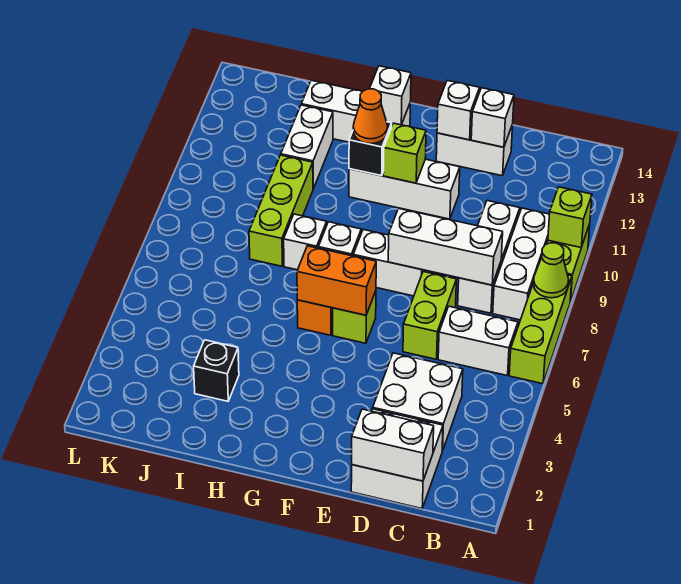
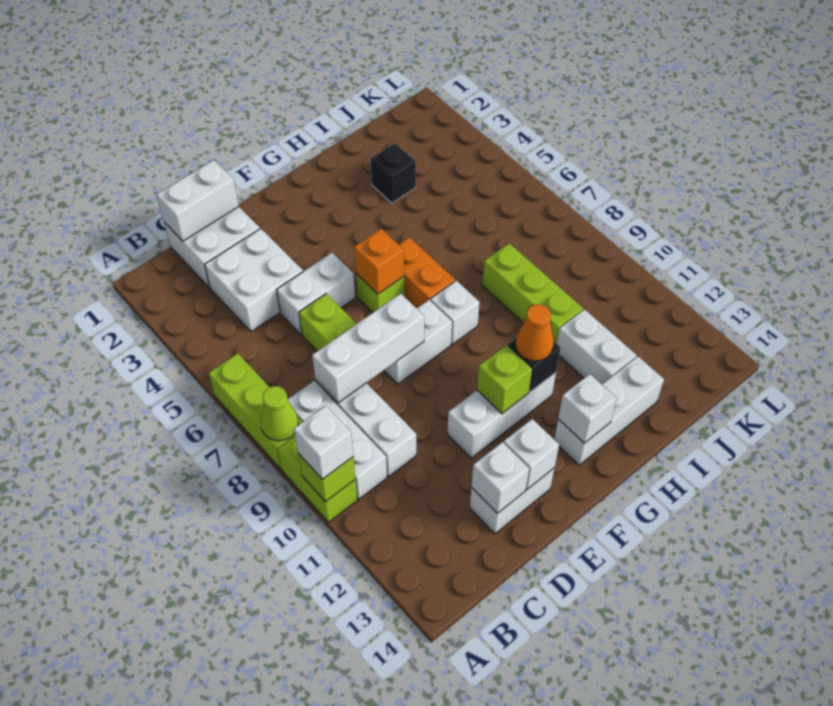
white 1x2 brick [438,306,518,375] -> white 1x2 brick moved to [277,253,355,335]
orange 1x2 brick [297,246,376,315] -> orange 1x1 brick [354,229,404,294]
white 1x1 brick [284,214,327,270] -> white 1x1 brick moved to [294,406,353,479]

